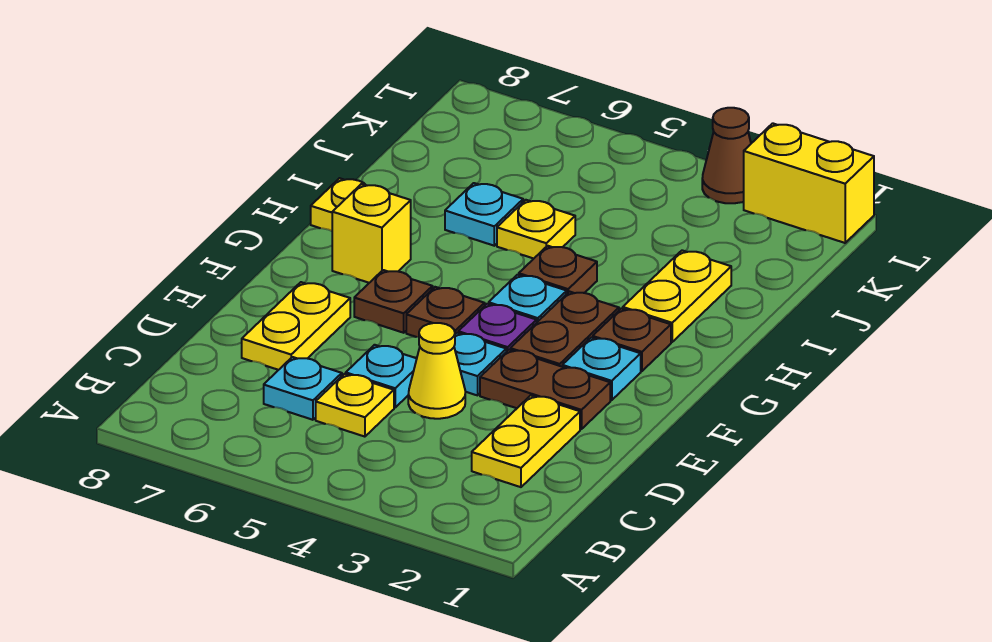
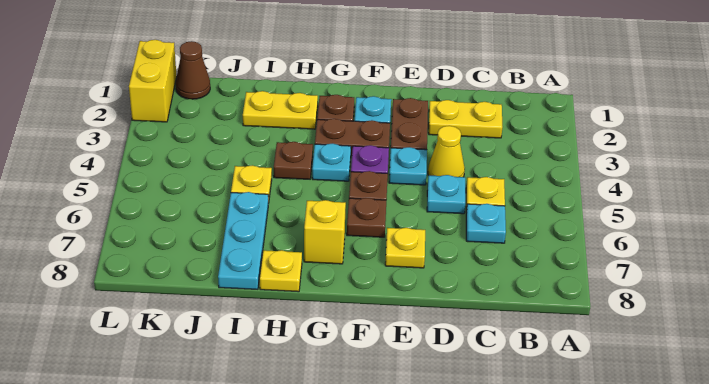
yellow 1x2 plate [242,282,350,370] -> yellow 1x1 plate [385,228,425,268]
cyan 1x1 plate [445,183,523,246] -> cyan 1x3 plate [218,192,268,289]
brown 1x1 cone [702,108,751,203] -> brown 1x1 cone moved to [176,41,210,99]

